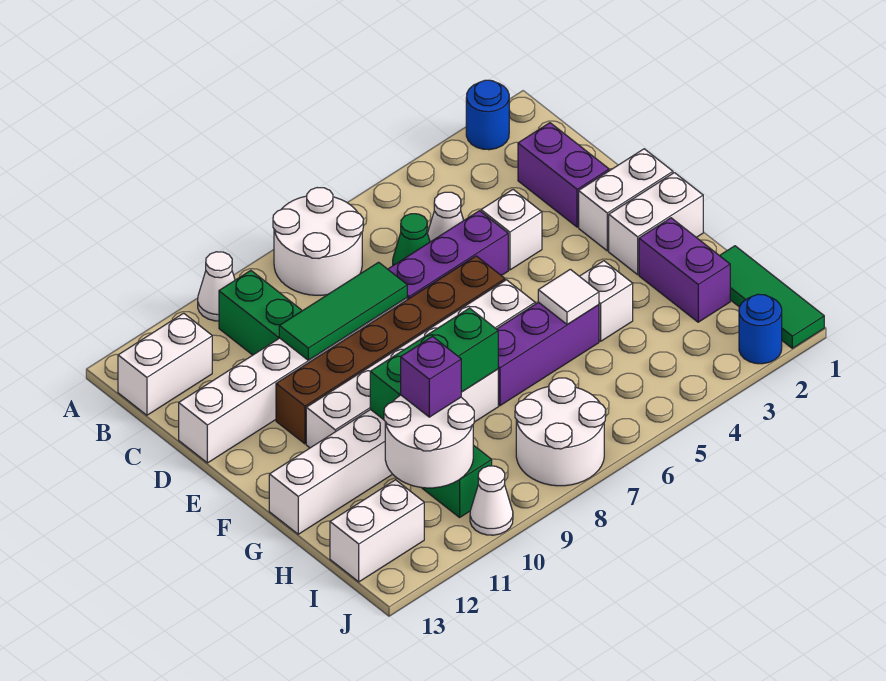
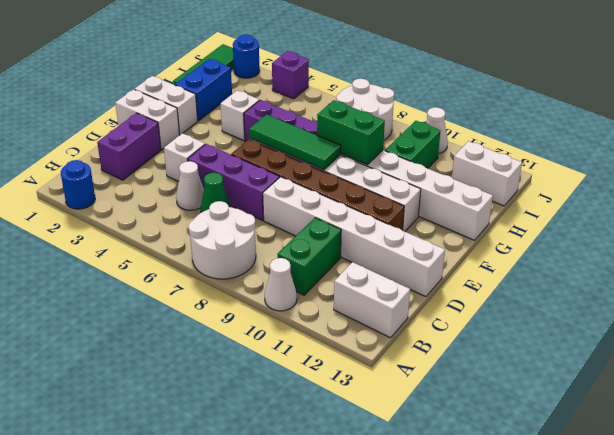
green 1x3 tile [279,262,407,360] -> green 1x3 tile moved to [249,114,341,170]
purple 1x2 brick [639,218,730,322] -> blue 1x2 brick [175,59,232,121]
white 1x1 tile [538,269,599,325] -> none
green 1x3 brick [370,308,498,420] -> green 1x2 brick [317,100,385,165]
white 2x2 round brick [384,395,474,488] -> none
purple 1x1 brick [401,337,461,417] -> purple 1x1 brick moved to [272,51,309,99]

